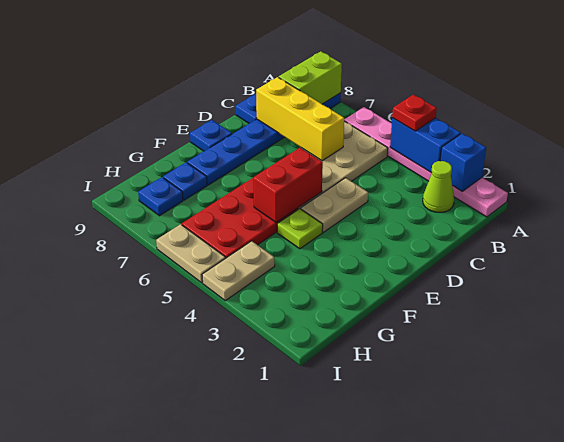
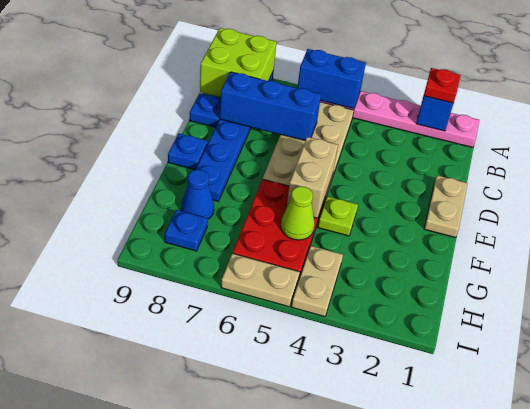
blue 1x2 brick [390,118,461,173] -> blue 1x2 brick moved to [297,49,366,109]
red 1x1 plate [392,95,437,131] -> red 1x1 plate moved to [424,68,461,103]
lime 1x2 brick [279,51,342,104] -> lime 2x2 brick [200,28,276,97]
lime 1x1 cone [423,161,454,212] -> lime 1x1 cone moved to [281,186,315,240]
yellow 1x3 brick [256,77,344,161] -> blue 1x3 brick [220,72,321,141]
tan 1x2 plate [301,178,368,232] -> tan 1x2 plate moved to [424,175,468,238]
red 1x2 brick [253,148,323,222] -> tan 1x2 brick [286,137,338,218]
blue 1x1 plate [163,162,207,200] -> blue 1x1 cone [181,170,214,219]

